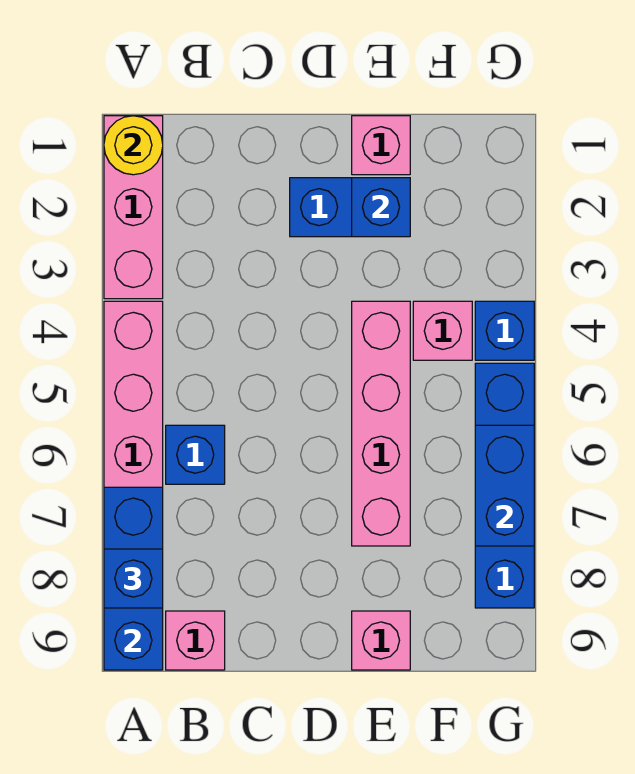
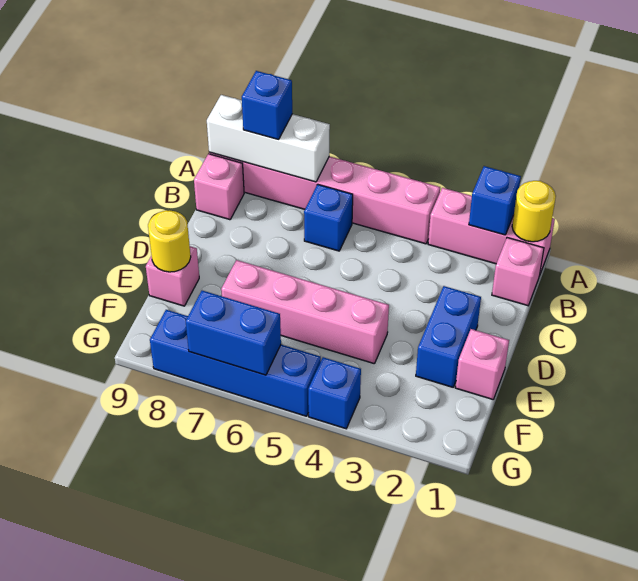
blue 1x3 brick [104,487,163,670] -> white 1x3 brick [207,95,330,182]
blue 1x1 brick [352,178,410,237] -> blue 1x1 brick moved to [469,166,521,235]
none -> yellow 1x1 round brick [148,210,191,272]
pink 1x1 brick [413,301,472,360] -> pink 1x1 brick moved to [492,238,544,306]

